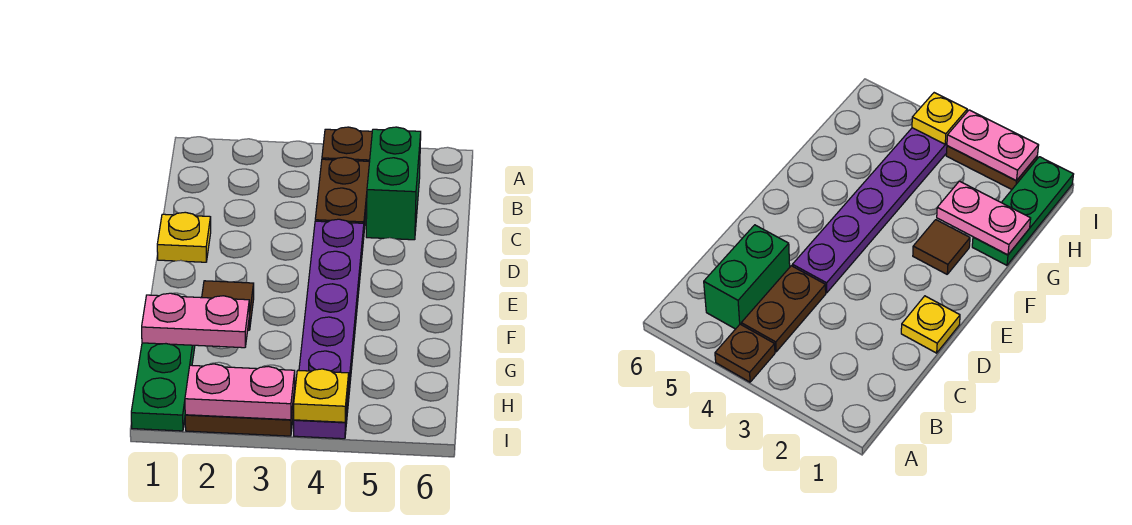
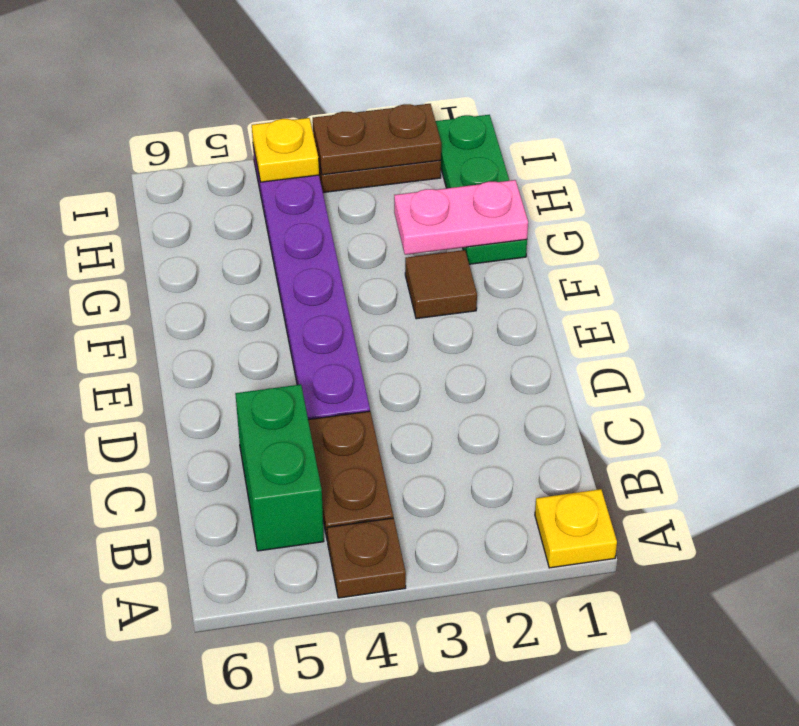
yellow 1x1 plate [157,212,211,262] -> yellow 1x1 plate moved to [535,489,617,568]
pink 1x2 plate [185,364,295,420] -> brown 1x2 plate [313,104,441,175]

